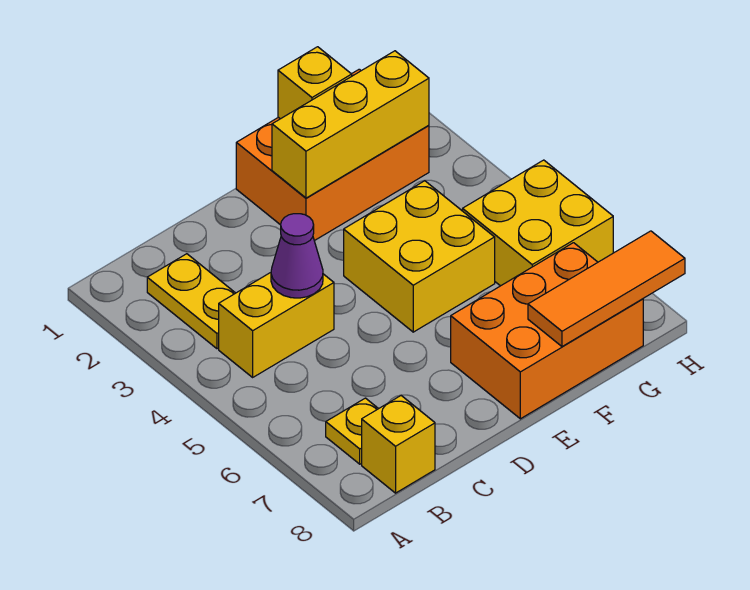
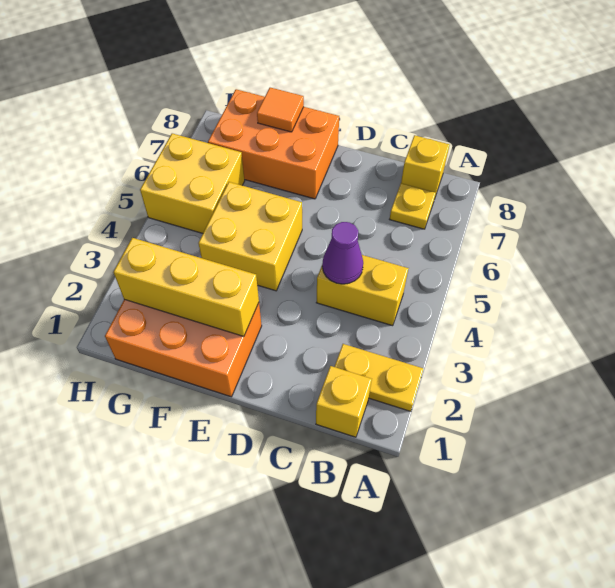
yellow 1x2 plate [147,254,235,349] -> yellow 1x2 plate turned to [335,344,423,411]
yellow 1x1 brick [278,47,352,119] -> yellow 1x1 brick moved to [316,366,372,437]
orange 1x3 tile [528,231,685,347] -> orange 1x1 tile [257,88,304,132]

